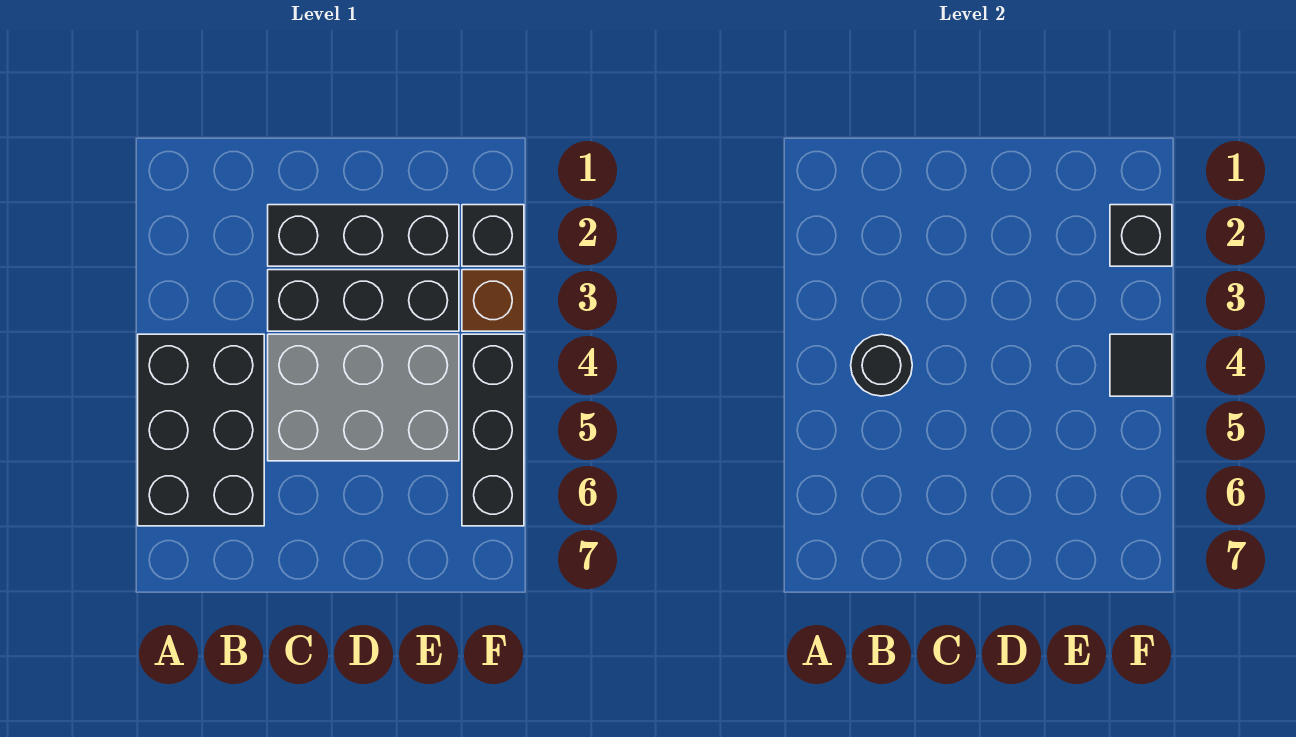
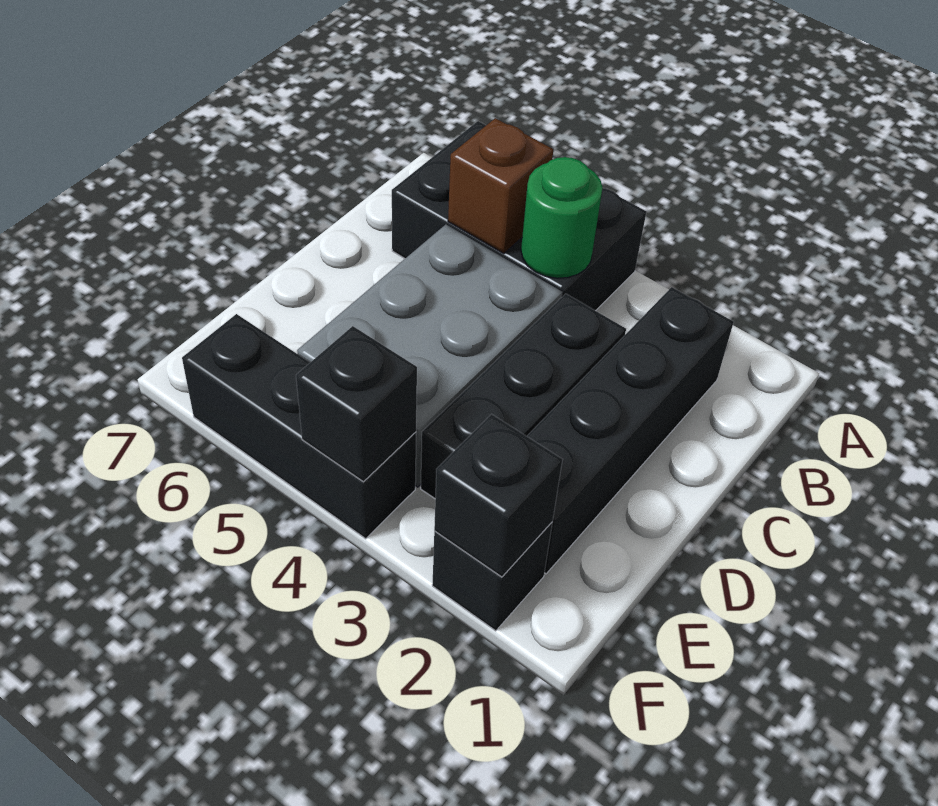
black 1x1 round brick [851,334,912,396] -> green 1x1 round brick [521,157,603,278]
black 1x3 brick [268,205,459,266] -> black 1x4 brick [527,287,734,574]
brown 1x1 brick [462,270,524,331] -> brown 1x1 brick moved to [448,118,553,254]
black 1x1 tile [1110,334,1172,396] -> black 1x1 brick [296,326,417,482]

